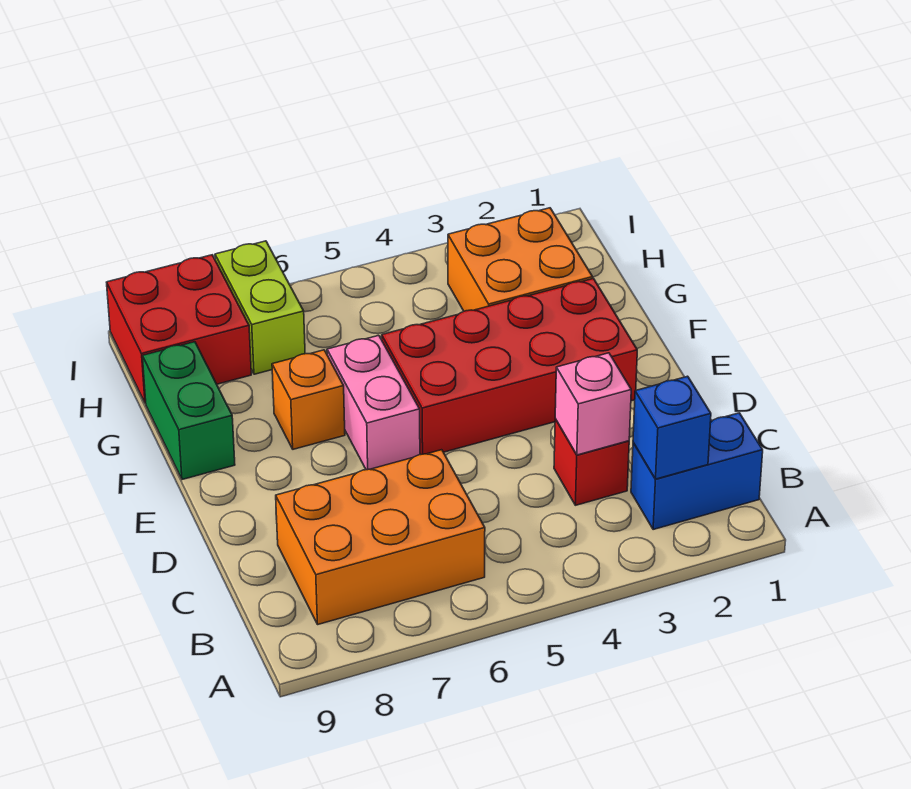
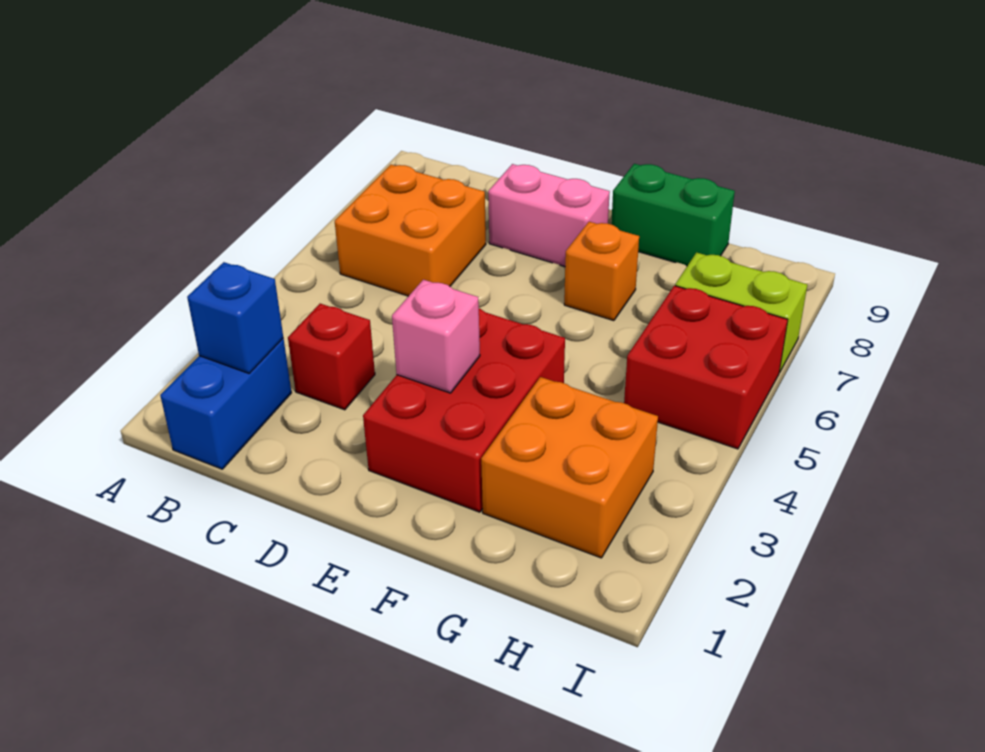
orange 2x3 brick [276,450,485,624] -> orange 2x2 brick [335,165,486,296]
pink 1x1 brick [555,353,631,455] -> pink 1x1 brick moved to [392,280,480,393]
red 2x4 brick [382,279,637,454] -> red 2x3 brick [363,308,565,512]
pink 1x2 brick [327,335,420,470] -> pink 1x2 brick moved to [488,164,610,267]
red 2x2 brick [107,255,251,403] -> red 2x2 brick moved to [624,286,788,449]

